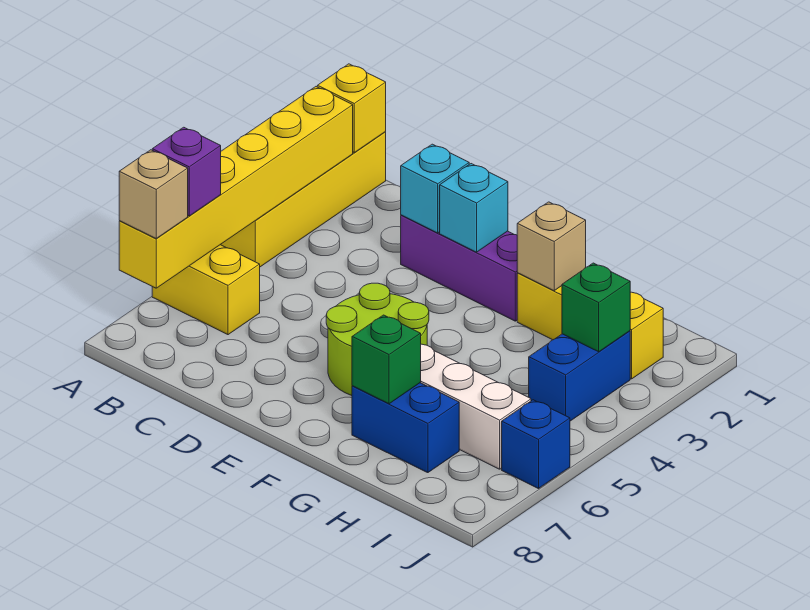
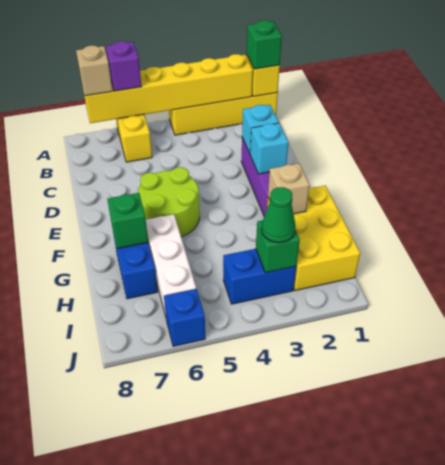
none -> green 1x1 brick [247,20,282,69]
yellow 1x3 brick [517,273,663,379] -> yellow 2x3 brick [267,186,360,290]
none -> green 1x1 cone [261,187,296,243]

